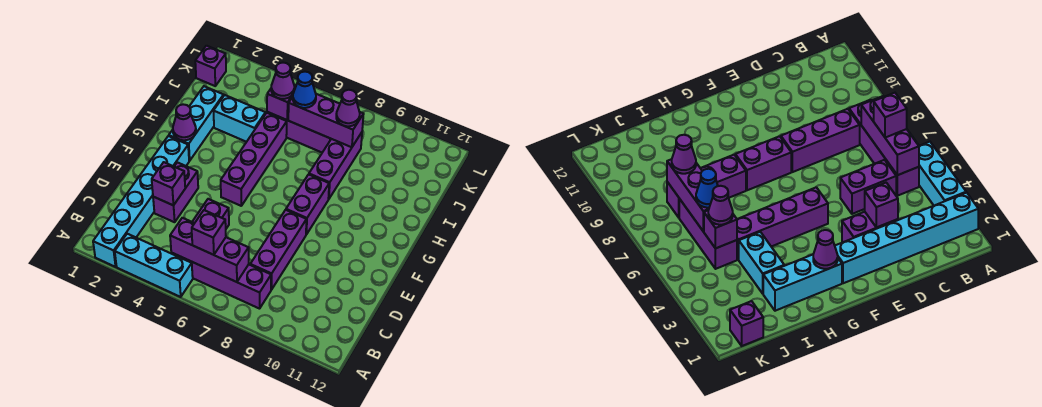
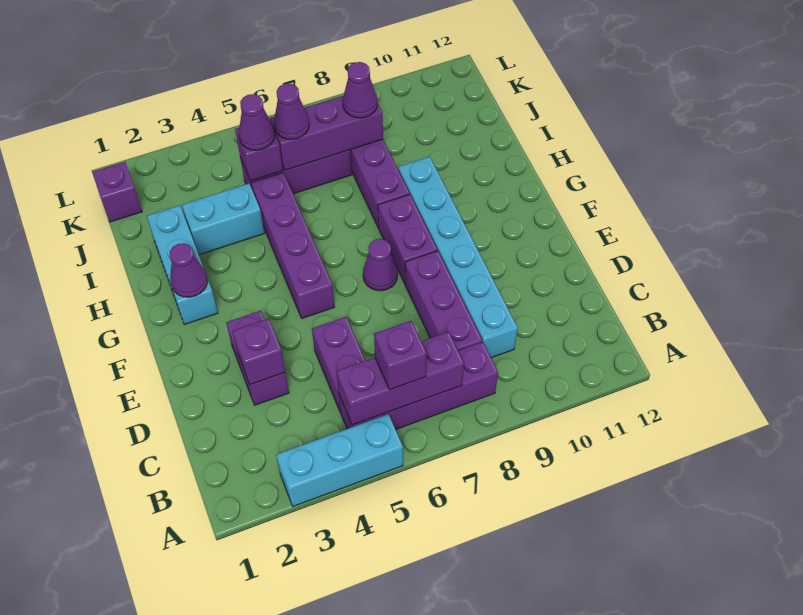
cyan 1x6 brick [93,136,189,267] -> cyan 1x6 brick moved to [398,157,518,358]
none -> purple 1x1 cone [363,239,398,291]
blue 1x1 cone [293,72,316,108] -> purple 1x1 cone [274,83,309,139]

